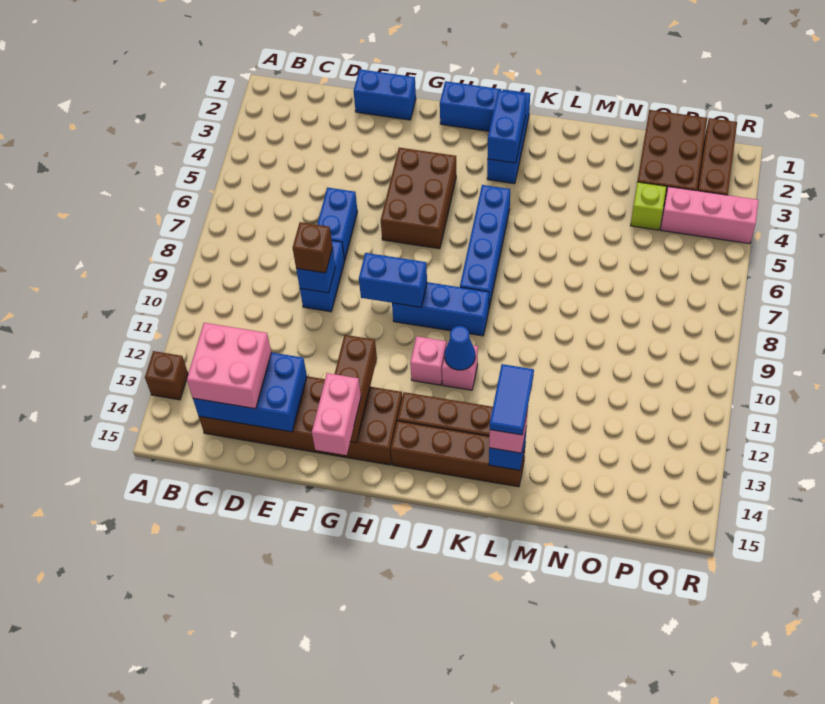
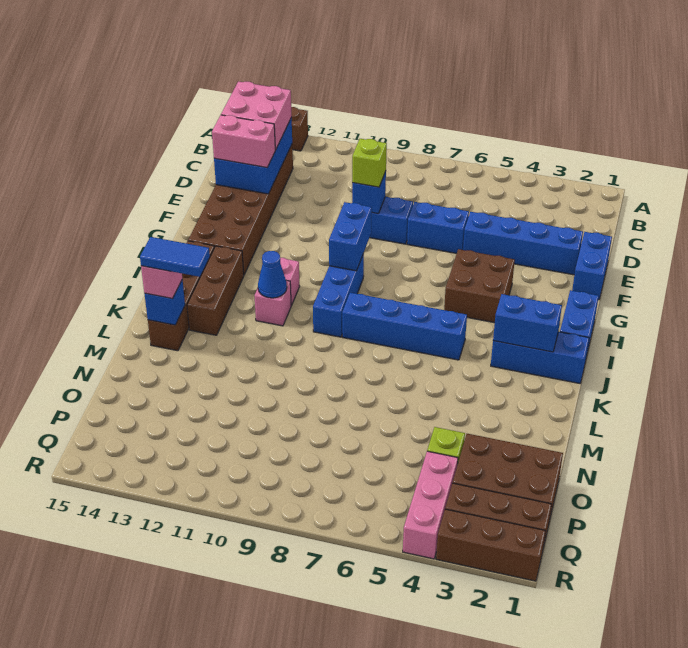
none -> blue 1x4 brick [463,212,583,275]
brown 1x1 brick [293,222,333,273] -> lime 1x1 brick [352,139,387,187]
brown 2x3 brick [381,148,456,249] -> brown 2x2 brick [444,249,515,323]
brown 1x3 brick [335,335,377,443] -> brown 1x3 brick moved to [436,509,546,581]
pink 1x2 brick [312,373,361,455] -> pink 1x2 brick moved to [212,115,275,168]

